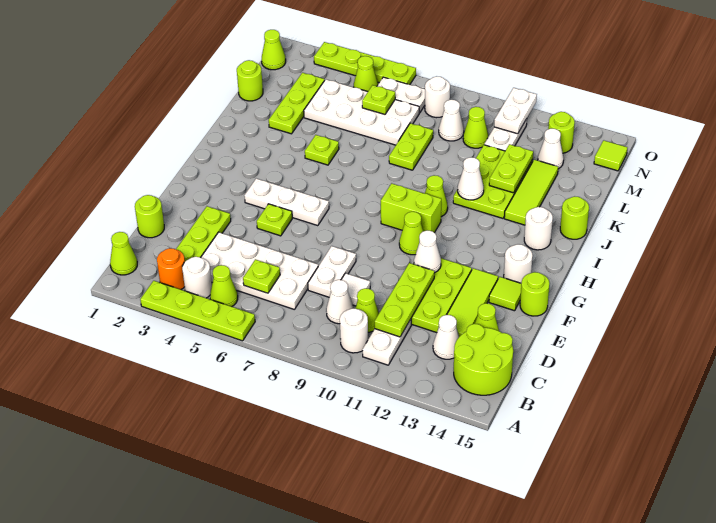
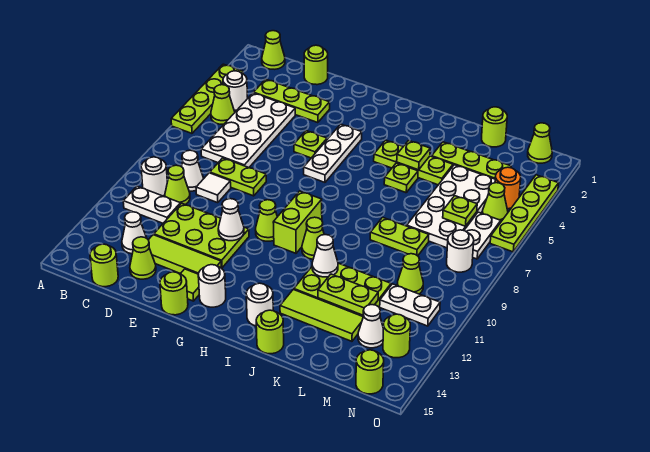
orange 1x1 round brick [157,248,185,289] -> orange 1x1 round brick moved to [495,167,521,209]
lime 2x2 round brick [454,324,513,395] -> lime 1x1 round brick [90,244,118,287]
lime 1x1 plate [243,259,280,293] -> lime 1x1 plate moved to [397,141,430,170]
lime 1x3 plate [375,263,434,337] -> lime 1x3 plate moved to [374,140,453,185]
white 1x2 plate [308,246,356,297] -> lime 1x2 plate [210,158,266,196]
white 1x1 cone [439,100,464,141] -> none
white 1x2 plate [494,88,537,134] -> none
lime 1x1 tile [594,140,627,171] -> lime 1x1 round brick [356,350,384,394]

